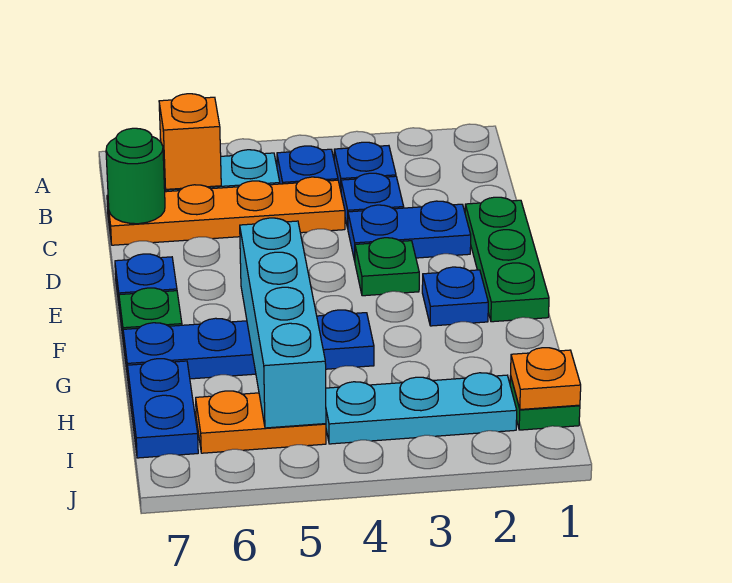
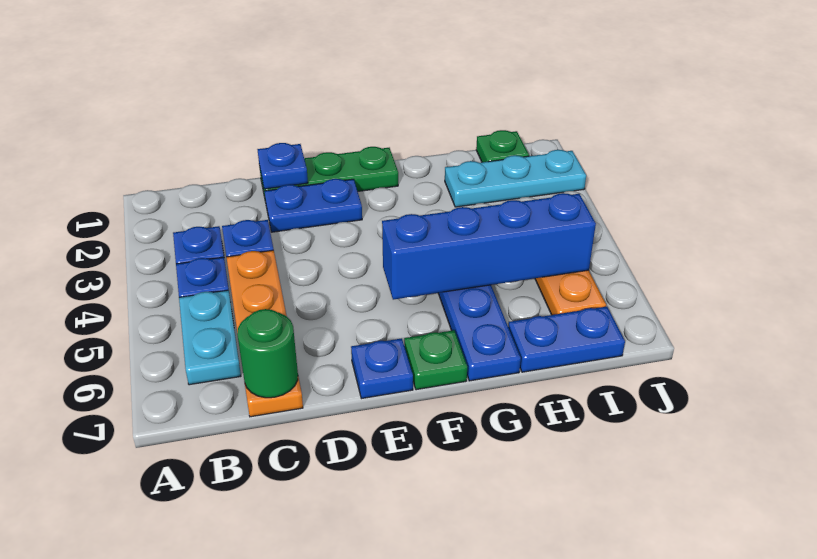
orange 1x1 brick [159,94,221,189] -> none
blue 1x2 plate [348,201,471,261] -> blue 1x2 plate turned to [264,179,362,232]
green 1x1 plate [355,238,419,296] -> none
blue 1x1 plate [422,267,488,326] -> blue 1x1 plate moved to [257,143,308,189]
cyan 1x4 brick [240,218,326,428] -> blue 1x4 brick [382,193,596,300]
orange 1x1 plate [511,348,581,409] -> none
cyan 1x3 plate [326,373,517,444] -> cyan 1x3 plate turned to [445,150,586,207]

